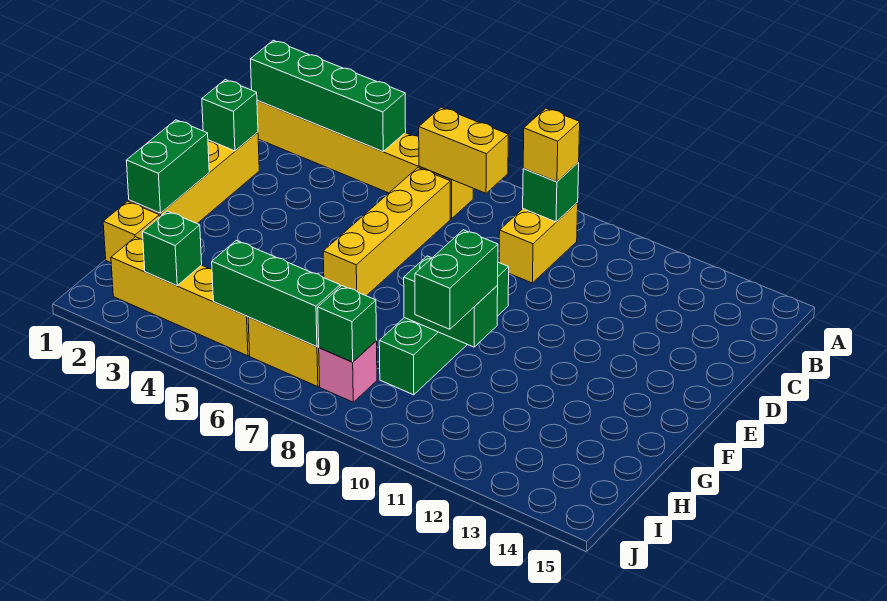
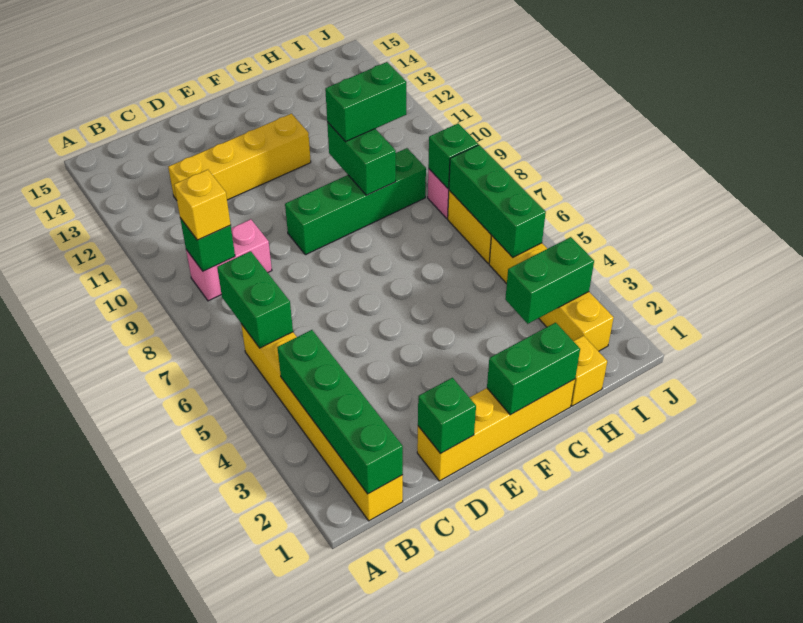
yellow 1x2 brick [419,107,508,193] -> green 1x2 brick [217,251,293,348]
yellow 1x2 brick [499,203,578,283] -> pink 1x2 brick [186,219,272,301]
yellow 1x4 brick [323,168,450,296] -> yellow 1x4 brick moved to [168,114,311,200]
green 1x1 brick [143,211,202,285] -> green 1x2 brick [505,237,594,324]

